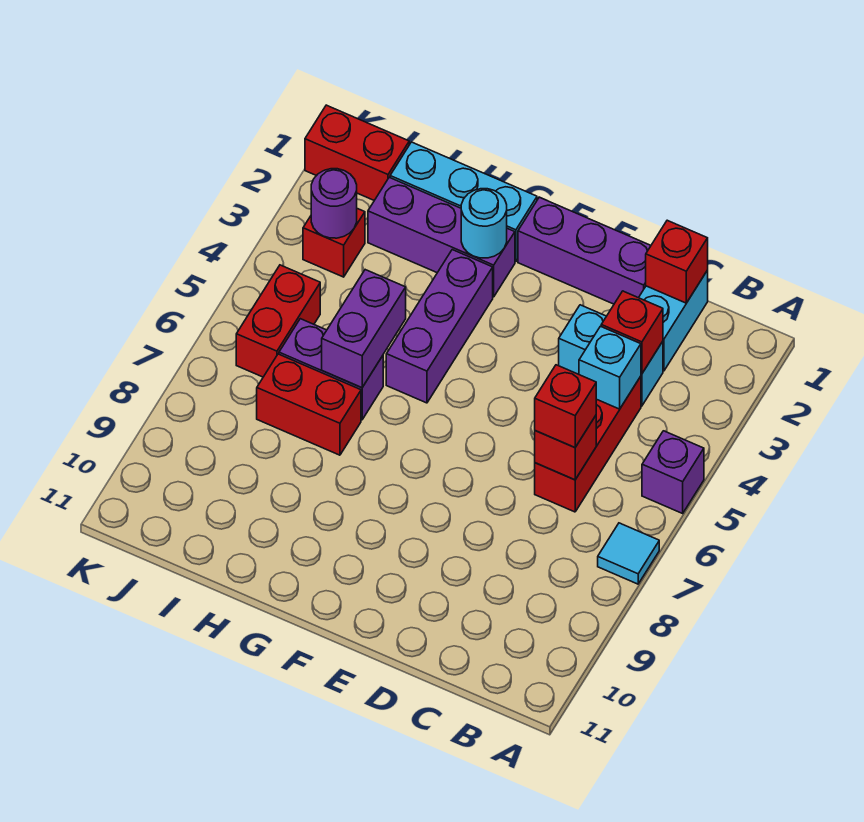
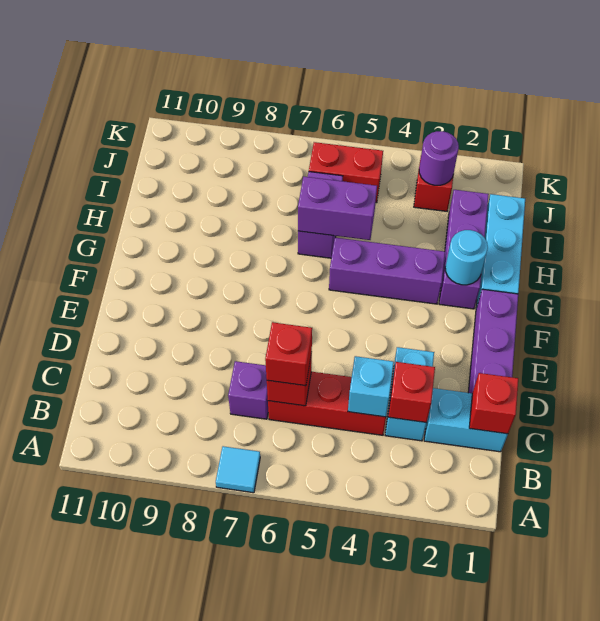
purple 1x1 brick [642,431,704,513] -> purple 1x1 brick moved to [228,361,268,419]
red 1x2 brick [257,354,361,455] -> none
red 1x2 brick [305,105,409,200] -> none

